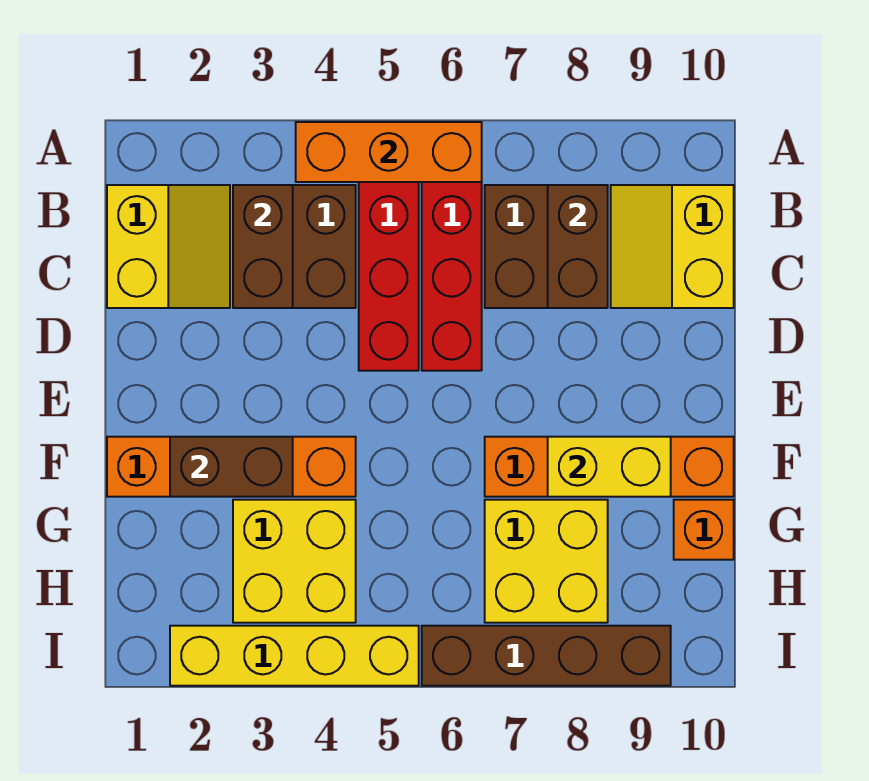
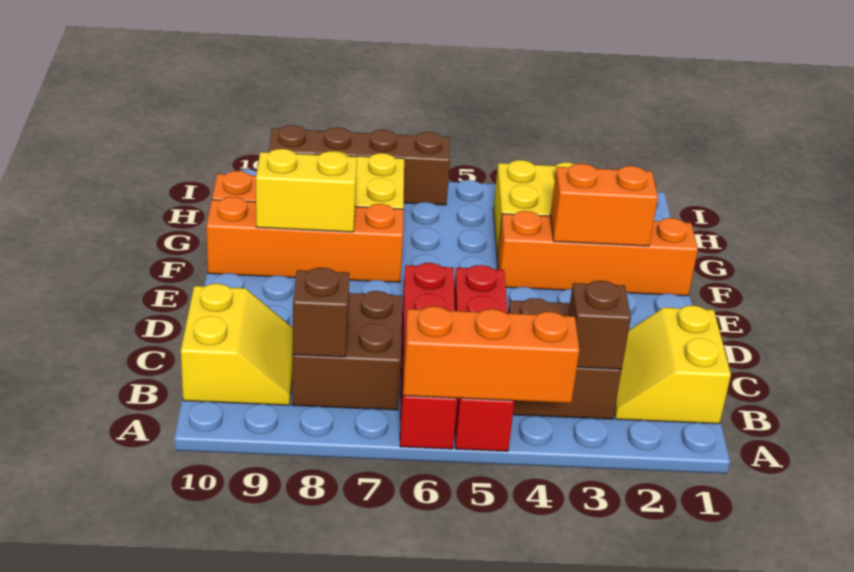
brown 1x2 brick [233,185,293,308] -> brown 1x1 brick [568,281,631,369]
brown 1x2 brick [548,185,608,308] -> brown 1x1 brick [293,268,350,357]
brown 1x2 brick [170,437,293,497] -> orange 1x2 brick [550,164,658,246]
yellow 1x4 brick [170,626,419,686] -> none

